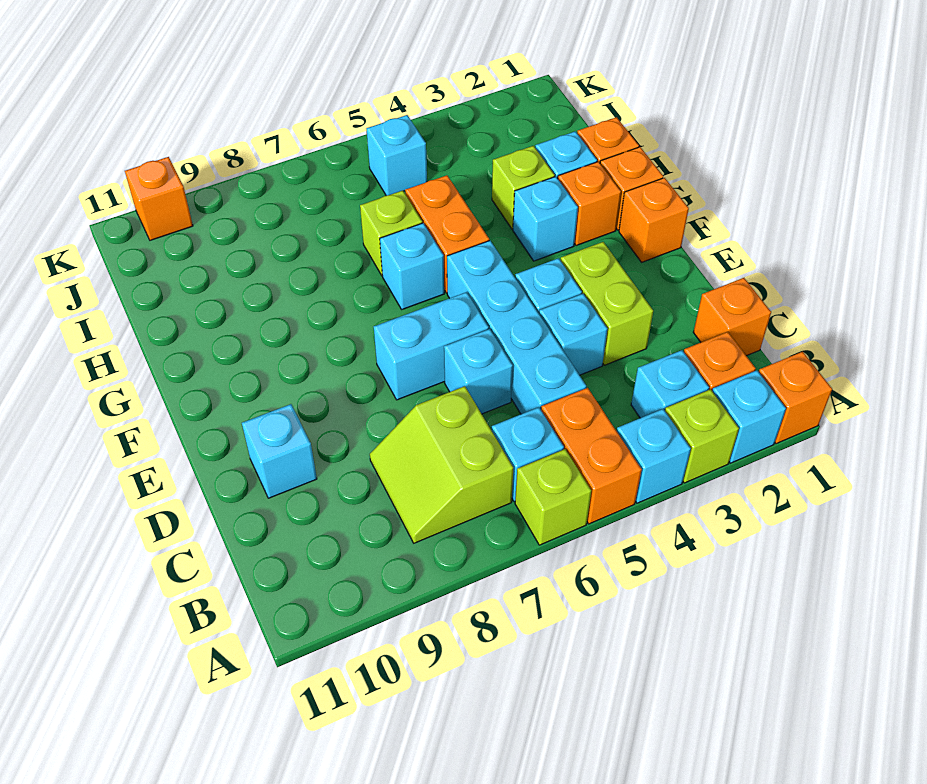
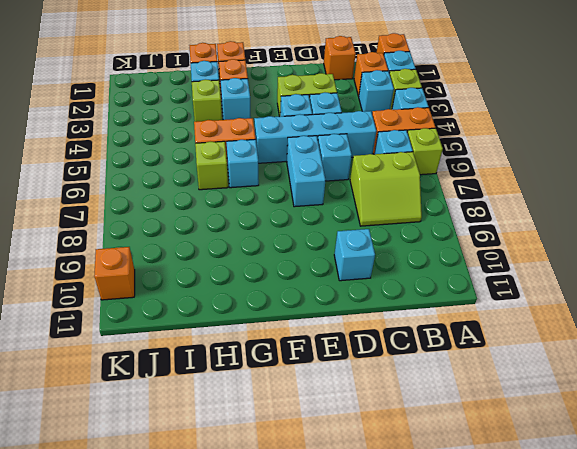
orange 1x1 brick [619,178,689,262] -> none
cyan 1x1 brick [367,115,427,196] -> none

